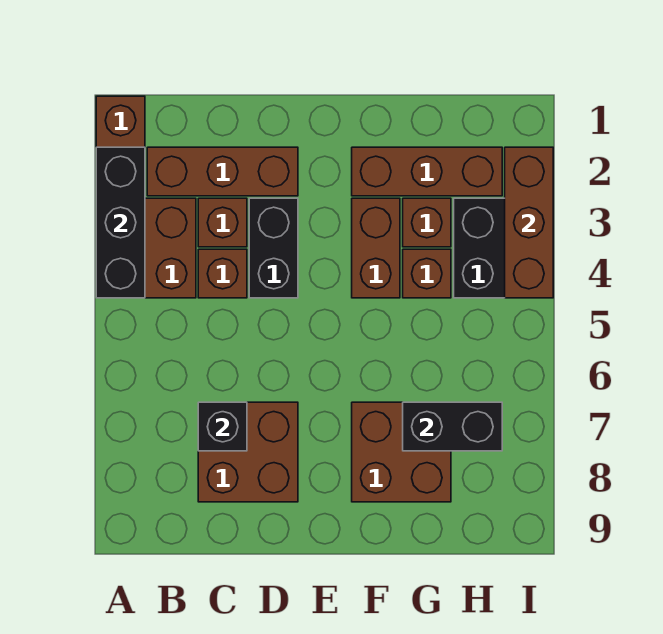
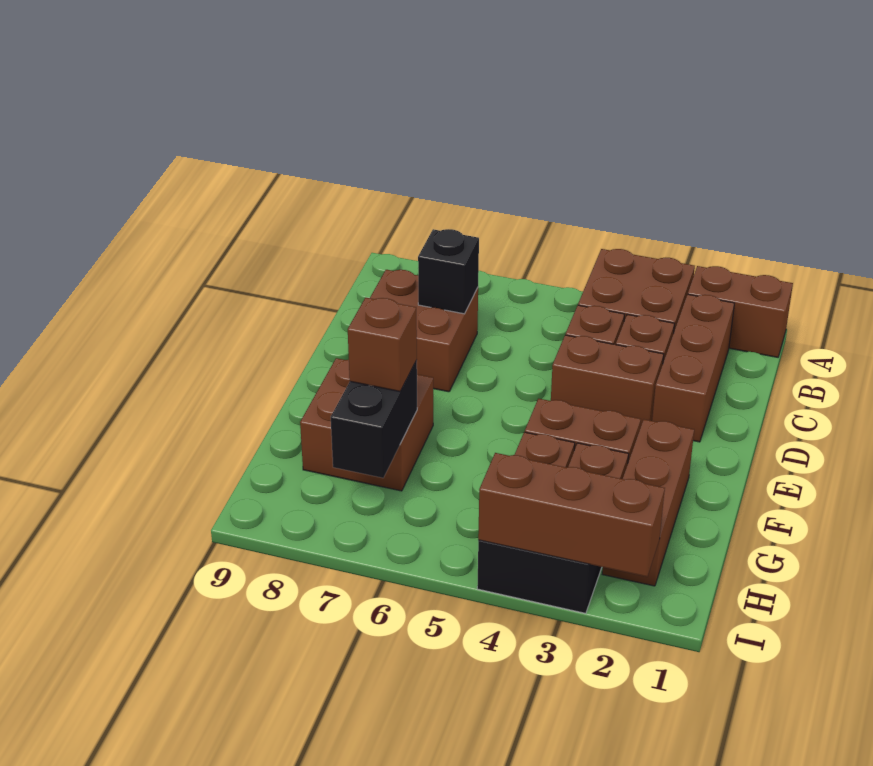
black 1x3 brick [96,147,145,298] -> none
black 1x2 brick [249,198,298,298] -> brown 1x2 brick [551,335,664,428]
none -> brown 1x1 brick [348,298,417,391]

